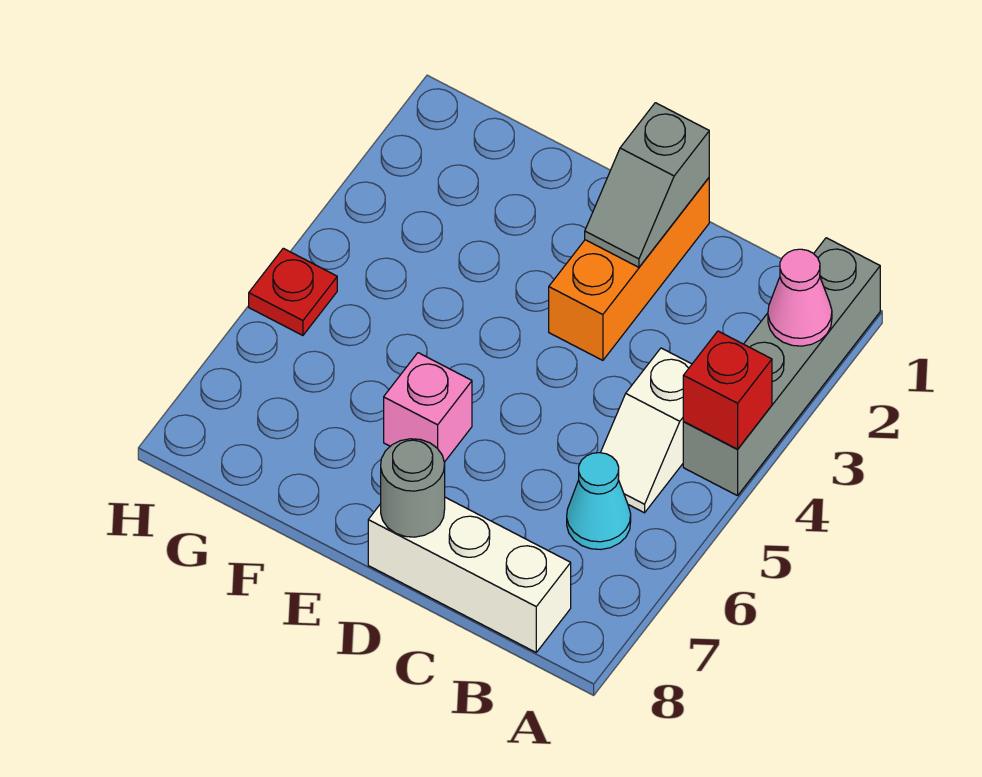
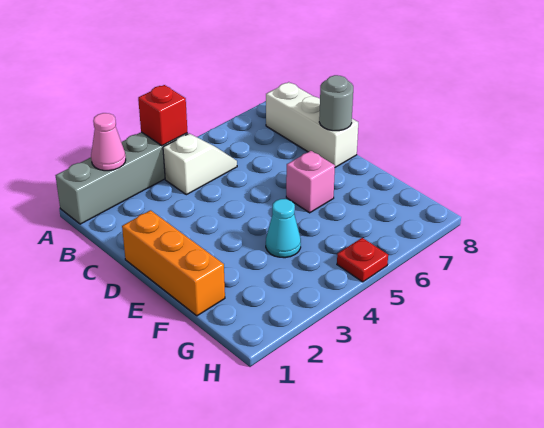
cyan 1x1 cone [567,453,631,549] -> cyan 1x1 cone moved to [266,199,301,258]
orange 1x3 brick [549,178,709,360] -> orange 1x3 brick turned to [122,210,225,316]
grey 1x2 slope [585,103,709,267] -> none

